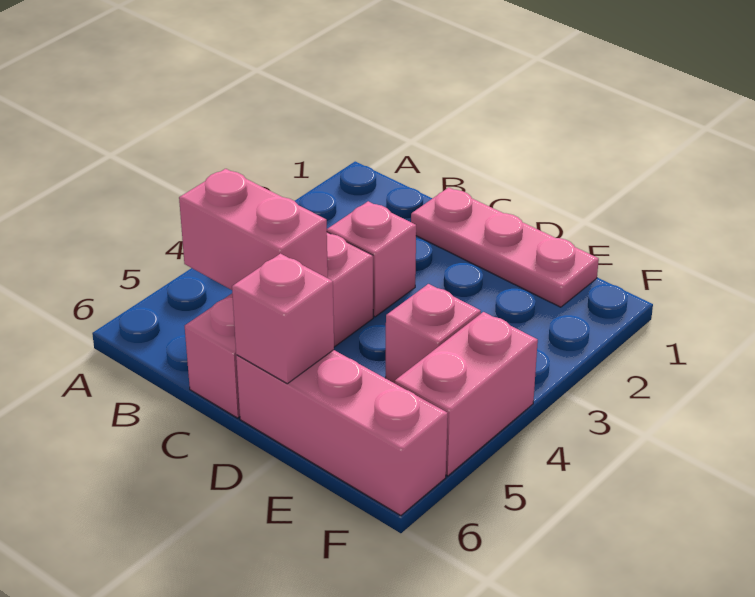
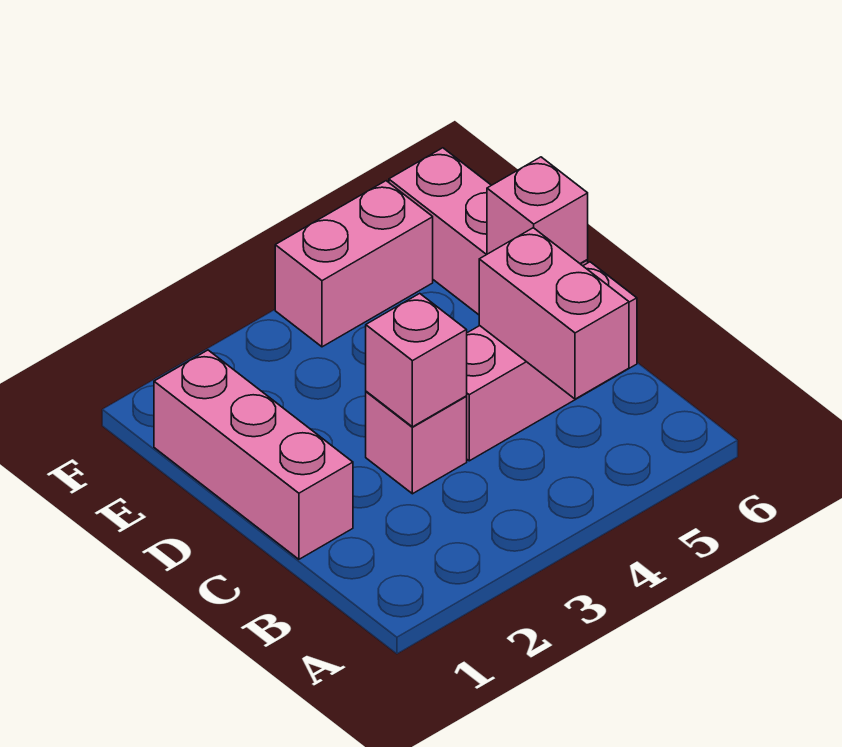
pink 1x3 plate [411,187,599,307] -> pink 1x3 brick [154,350,353,559]
pink 1x1 brick [386,284,481,383] -> pink 1x1 brick moved to [366,294,467,427]

